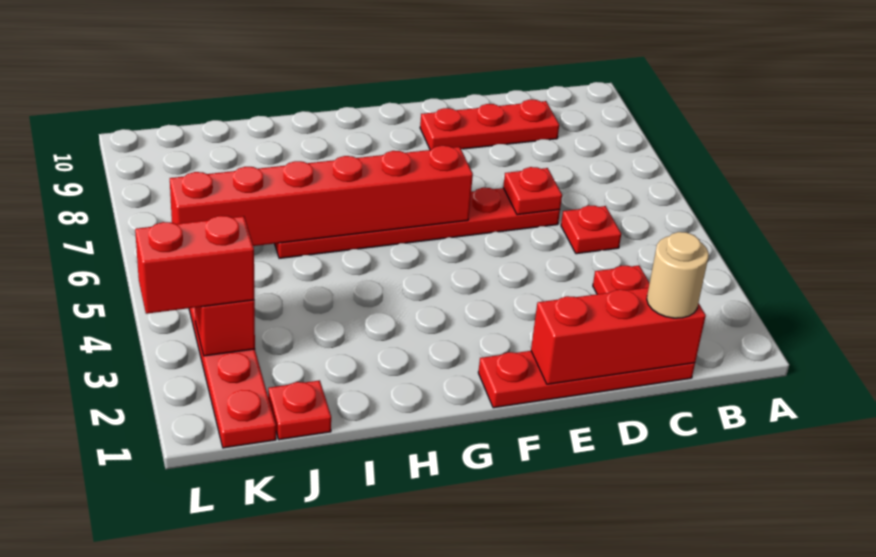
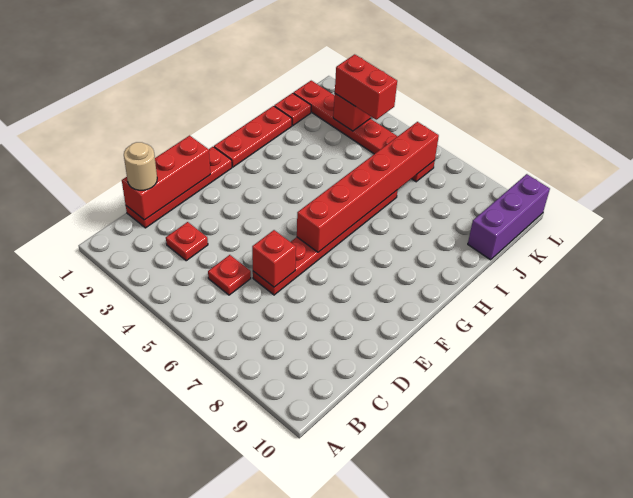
red 1x3 plate [420,100,559,150] -> red 1x3 plate moved to [214,106,292,167]
red 1x1 plate [503,167,562,215] -> red 1x1 brick [252,230,296,287]
none -> purple 1x3 brick [468,174,550,260]
red 1x2 brick [135,216,255,314] -> red 1x2 brick turned to [335,54,397,120]

